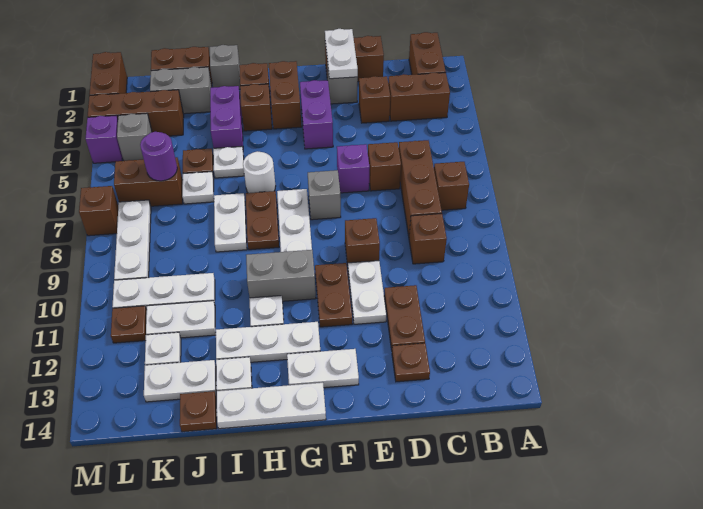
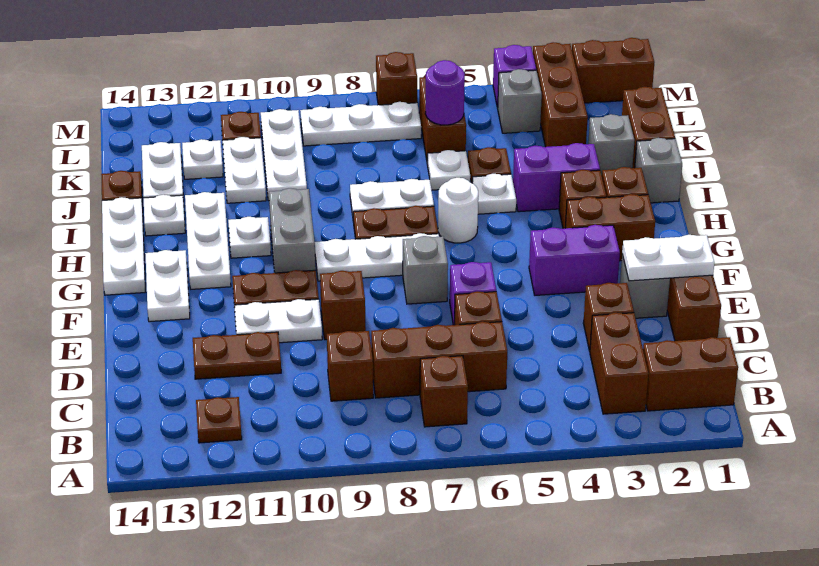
brown 1x1 plate [392,343,430,382] -> brown 1x1 plate moved to [196,397,242,443]
grey 1x2 brick [150,67,212,114] -> grey 1x1 brick [588,114,635,175]

